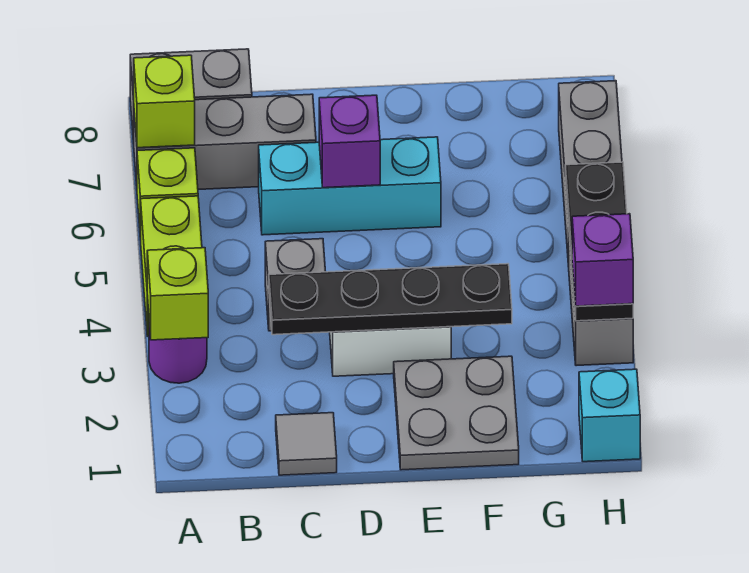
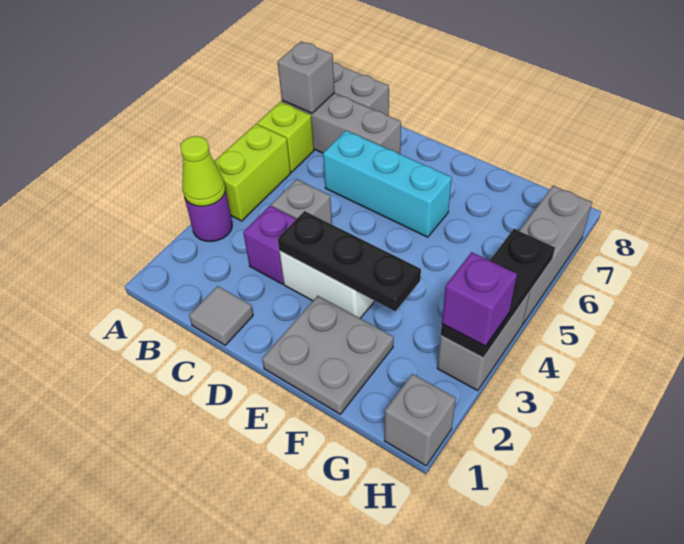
lime 1x1 brick [147,248,208,340] -> lime 1x1 cone [180,136,225,206]
lime 1x1 brick [134,55,195,148] -> grey 1x1 brick [278,41,334,113]
black 1x4 plate [269,264,512,335] -> black 1x3 plate [278,211,421,311]
purple 1x1 brick [319,95,380,188] -> purple 1x1 brick moved to [243,206,296,284]
cyan 1x1 brick [579,369,640,462] -> grey 1x1 brick [384,374,456,466]

